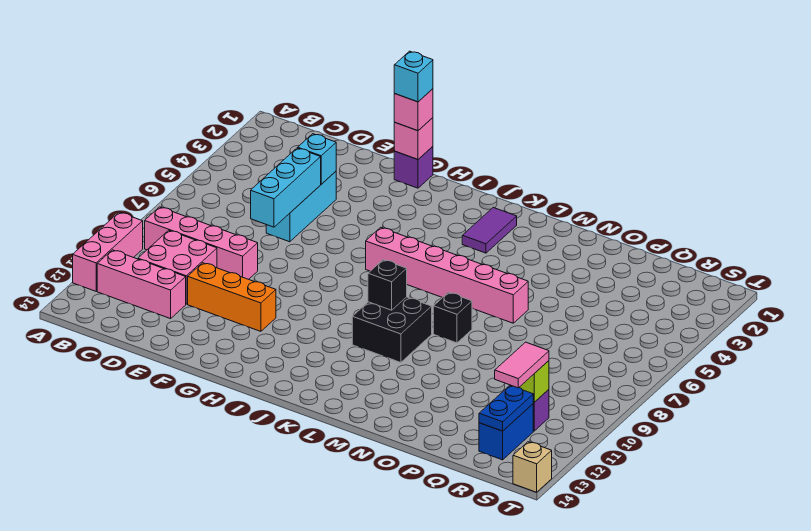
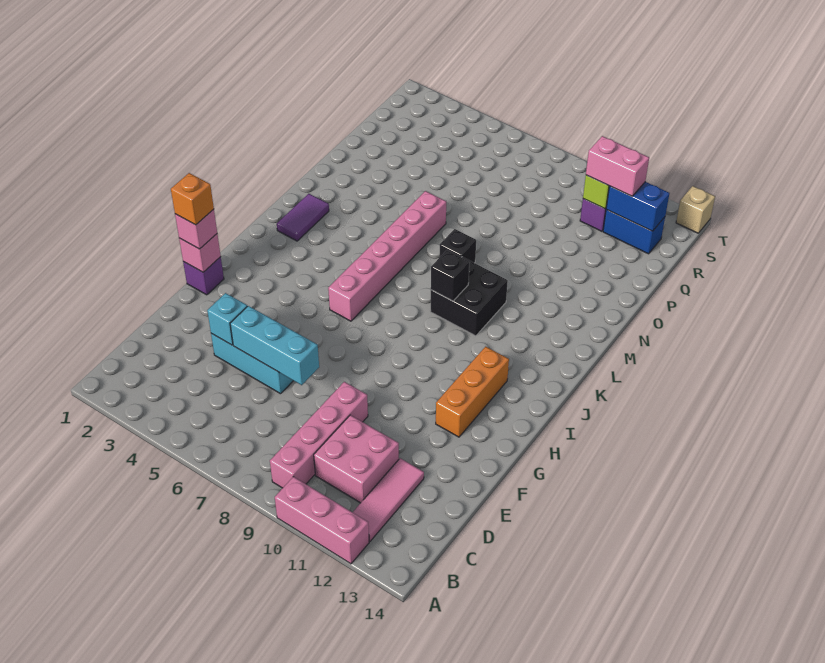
pink 1x3 brick [97,250,186,319] -> pink 1x3 tile [353,458,424,541]
orange 1x3 brick [188,263,276,331] -> orange 1x3 brick moved to [436,347,509,437]
cyan 1x1 brick [394,51,433,102] -> orange 1x1 brick [171,173,214,225]
purple 1x2 tile [462,208,517,253] -> purple 1x2 tile turned to [277,194,329,241]
pink 1x2 tile [495,342,549,388] -> pink 1x2 brick [586,136,649,196]
blue 1x2 plate [479,385,534,431] -> blue 1x2 brick [606,182,670,231]

